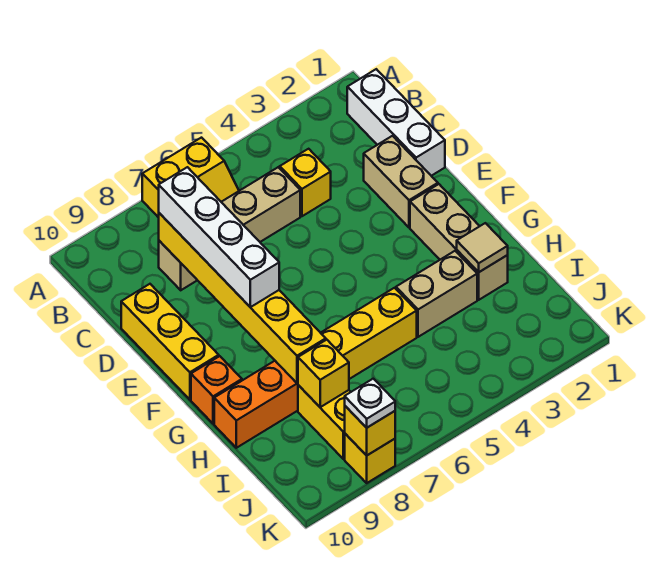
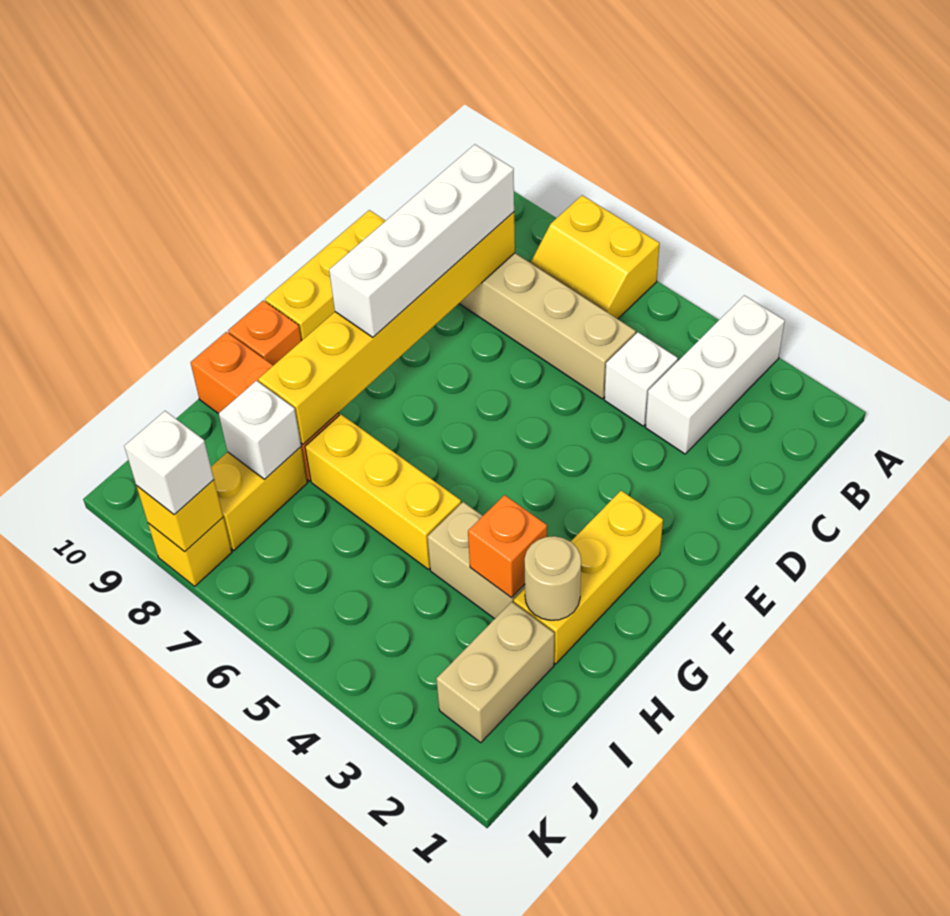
white 1x3 brick [347,69,445,176] -> white 1x3 brick moved to [645,295,785,454]
yellow 1x1 brick [280,149,331,216] -> white 1x1 brick [604,332,678,426]
tan 1x2 brick [364,136,438,228] -> tan 1x2 brick moved to [436,602,554,743]
tan 1x3 brick [410,184,508,300] -> yellow 1x3 brick [514,491,663,664]
tan 1x1 tile [457,223,508,272] -> tan 1x1 round brick [525,536,581,620]
none -> orange 1x1 brick [468,495,547,598]
yellow 1x1 brick [298,340,349,407] -> white 1x1 brick [219,381,301,479]
white 1x1 plate [345,379,395,428] -> white 1x1 brick [124,411,214,515]

